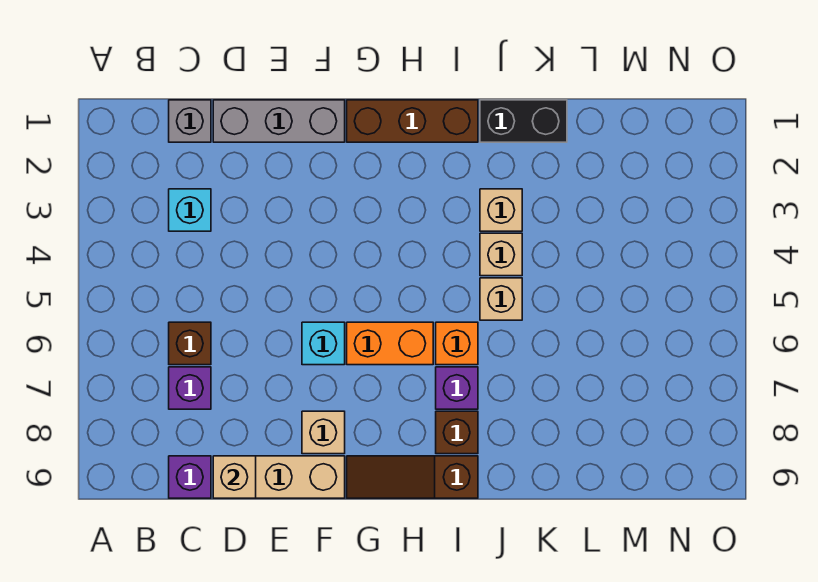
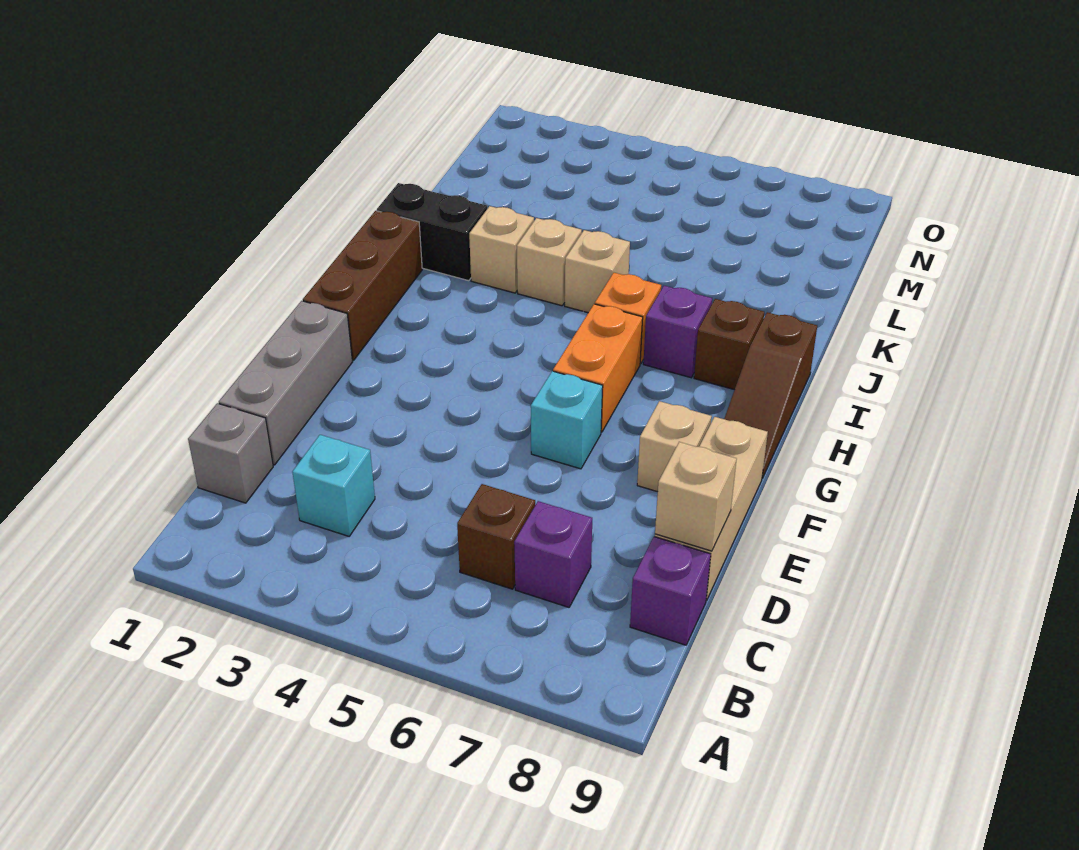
black 1x2 brick [480,100,567,142] -> black 1x2 brick turned to [377,183,487,281]

